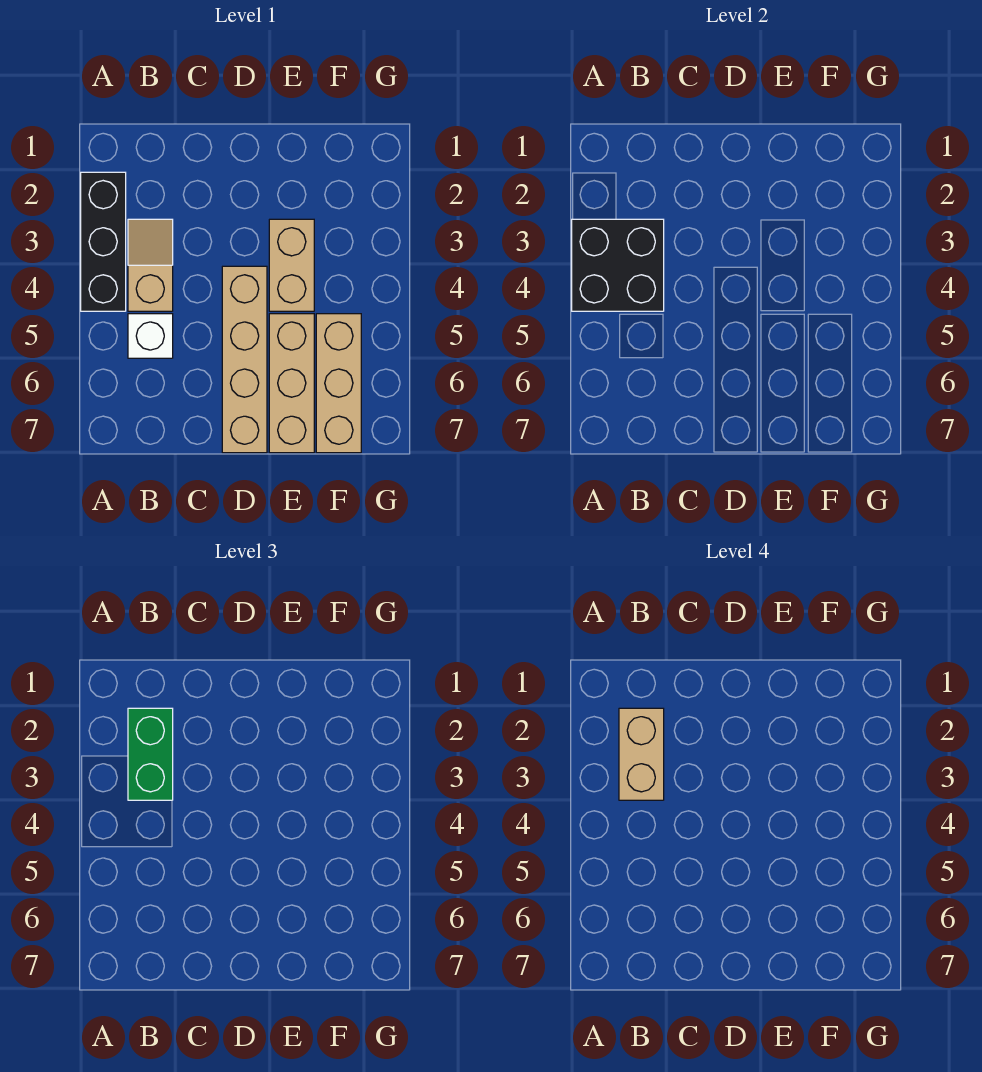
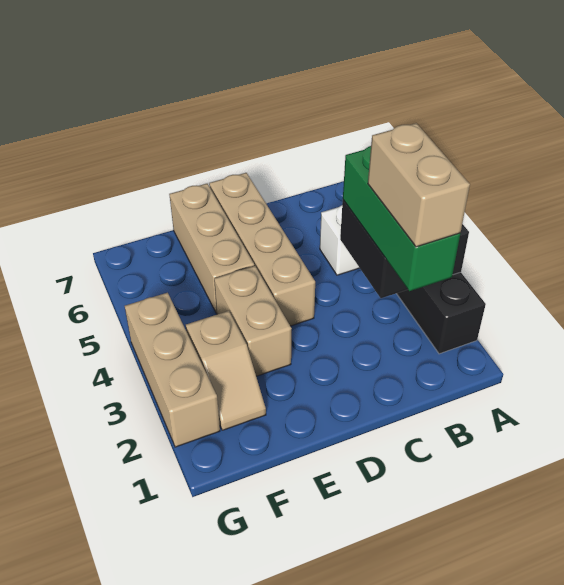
green 1x2 brick [128,708,173,800] -> green 1x3 brick [343,146,460,291]
tan 1x2 slope [128,219,173,311] -> tan 1x2 slope moved to [186,311,266,430]
tan 1x3 brick [316,314,361,453] -> tan 1x3 brick moved to [125,293,220,447]

